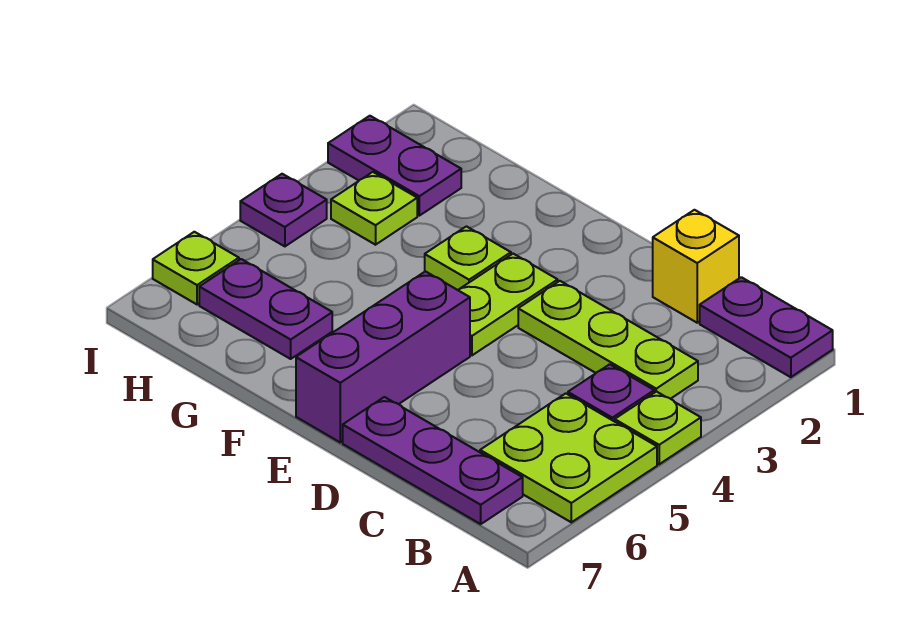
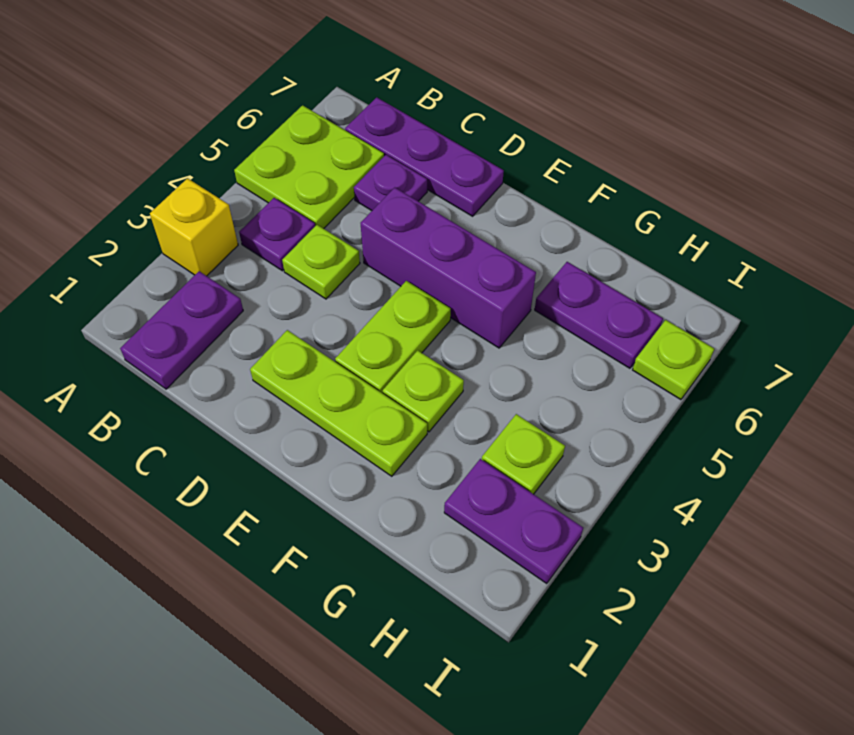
purple 1x2 plate [700,277,833,377] -> purple 1x2 plate turned to [120,271,243,389]
lime 1x1 plate [615,391,701,464] -> lime 1x1 plate moved to [282,225,360,299]
lime 1x3 plate [518,281,698,399] -> lime 1x3 plate moved to [250,330,427,476]
yellow 1x1 brick [653,210,739,323] -> yellow 1x1 brick moved to [150,178,238,276]
purple 1x3 brick [296,271,470,442] -> purple 1x3 brick turned to [361,187,536,348]
purple 1x1 plate [240,174,327,246] -> purple 1x1 plate moved to [354,155,427,211]

